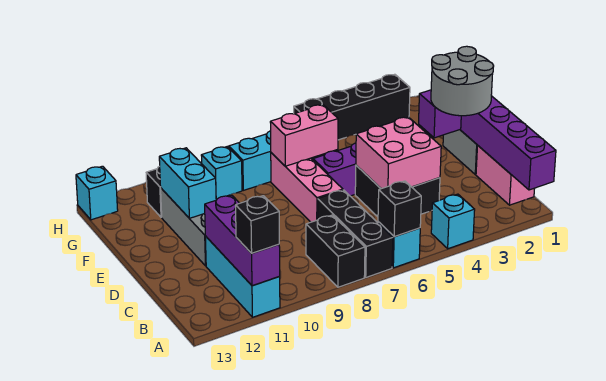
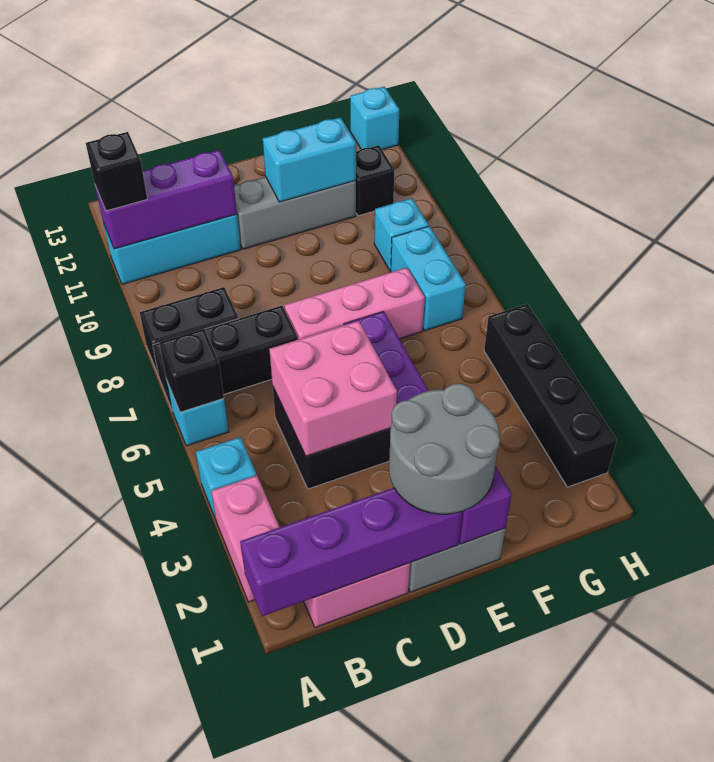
pink 1x2 brick [270,105,338,166] -> pink 1x2 brick moved to [211,475,279,602]

